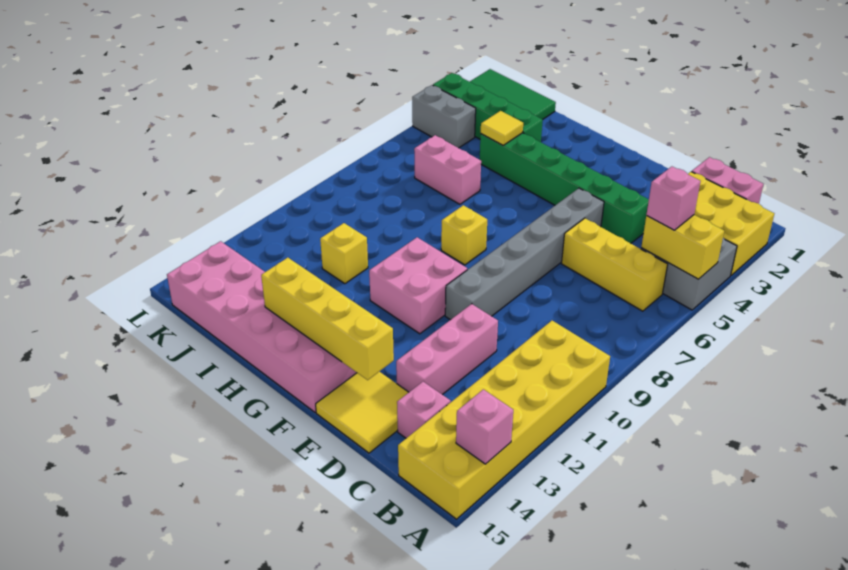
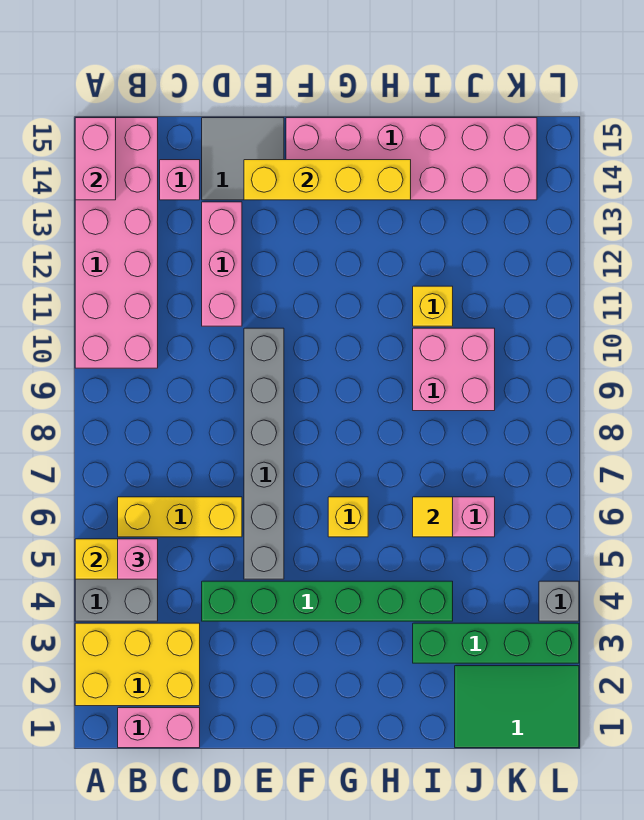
yellow 2x6 brick [398,321,610,519] -> pink 2x6 brick [75,118,158,368]
pink 1x1 brick [456,389,513,464] -> pink 1x2 brick [75,118,116,200]
yellow 2x2 tile [316,372,409,453] -> grey 2x2 tile [202,118,284,200]
pink 2x2 brick [369,237,467,334] -> pink 2x2 brick moved to [413,328,495,411]
yellow 1x1 brick [441,205,487,265] -> yellow 1x1 brick moved to [328,497,368,537]
yellow 1x1 tile [481,111,523,145] -> yellow 1x1 tile moved to [413,497,453,537]
grey 1x2 brick [412,85,476,148] -> grey 1x1 brick [539,581,579,621]

